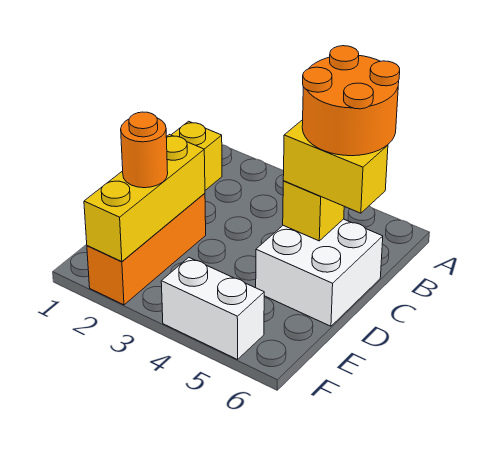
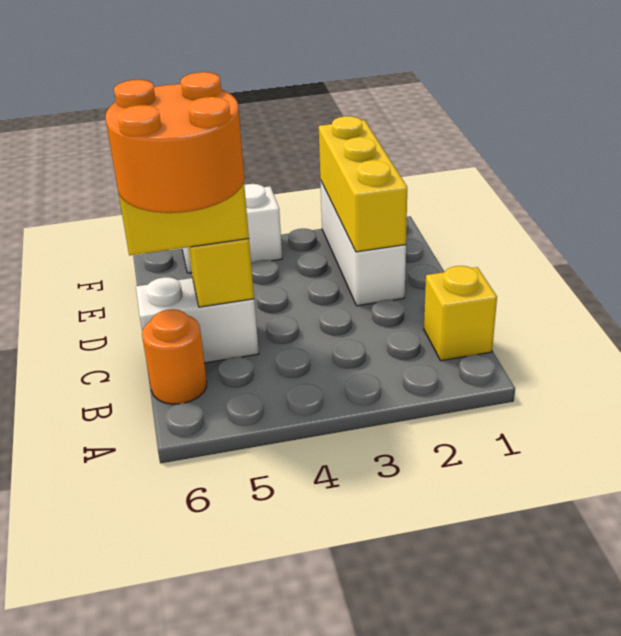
white 2x2 brick [256,219,383,326] -> white 1x2 brick [136,277,259,363]
orange 1x3 brick [87,193,206,305] -> white 1x3 brick [320,180,406,306]
orange 1x1 round brick [121,112,168,188] -> orange 1x1 round brick moved to [142,309,207,404]

